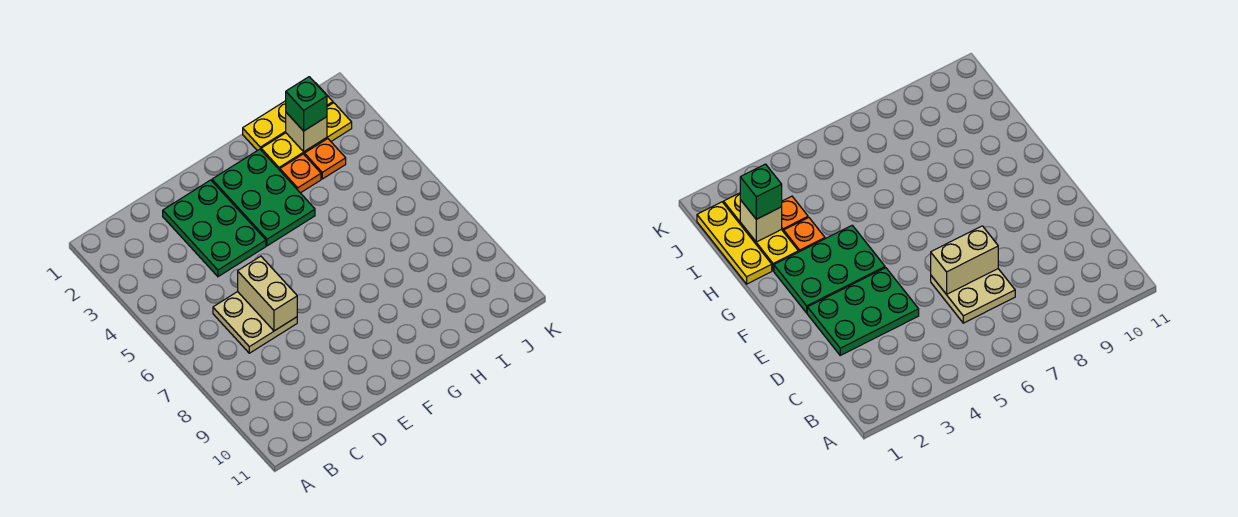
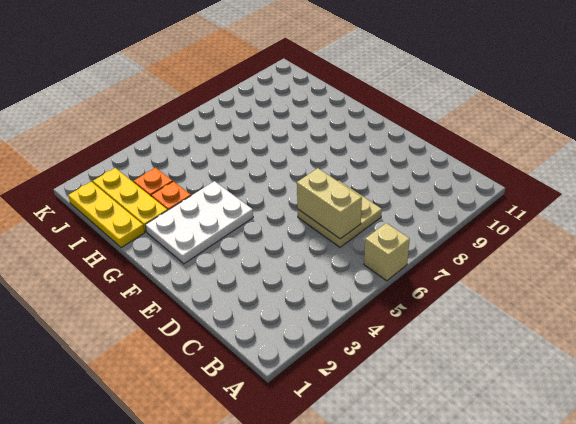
green 2x3 plate [163,180,266,277] -> none
tan 1x2 brick [238,256,297,331] -> tan 1x2 brick turned to [297,168,362,239]
green 2x3 plate [212,149,315,246] -> white 2x3 plate [145,181,253,264]
tan 1x1 brick [286,113,327,152] -> tan 1x1 brick moved to [364,223,410,281]
green 1x1 brick [286,77,327,131] -> none

